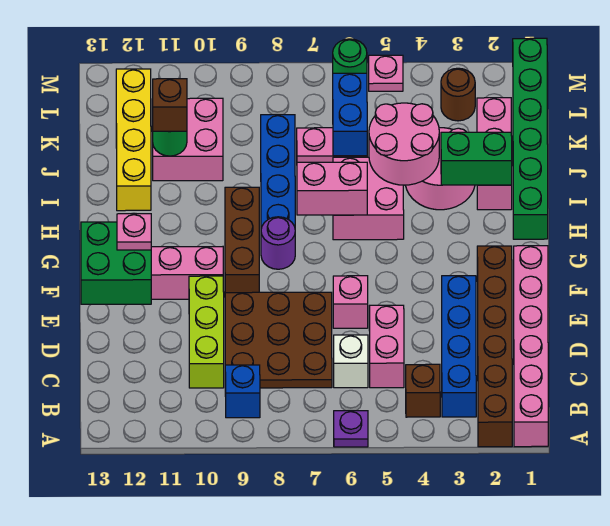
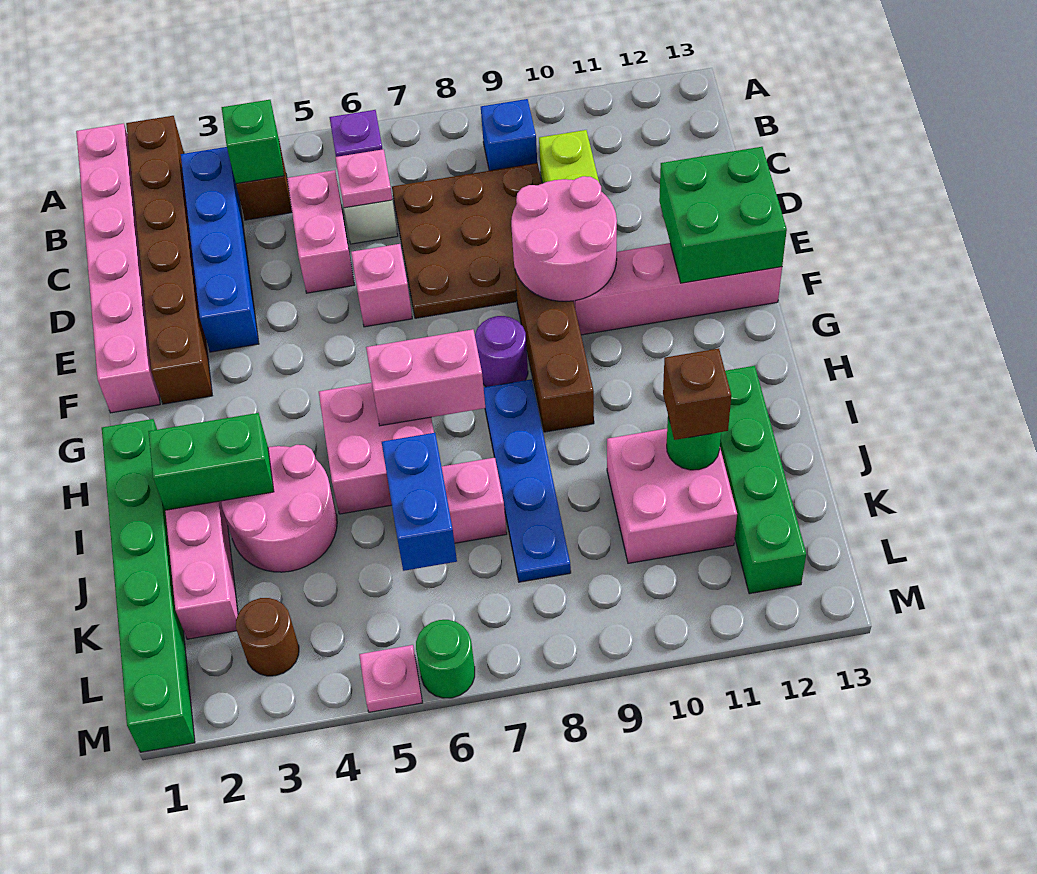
none -> green 1x1 brick [222,100,284,184]
pink 1x1 plate [117,214,151,250] -> pink 1x1 plate moved to [335,149,392,208]
pink 2x2 round brick [369,103,439,185] -> pink 2x2 round brick moved to [511,176,617,302]
yellow 1x4 brick [116,69,151,211] -> green 1x4 brick [720,366,806,594]

